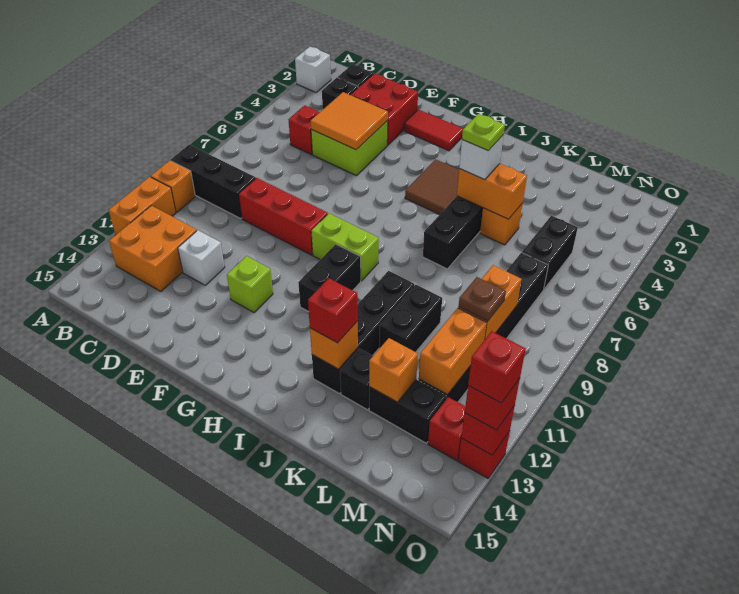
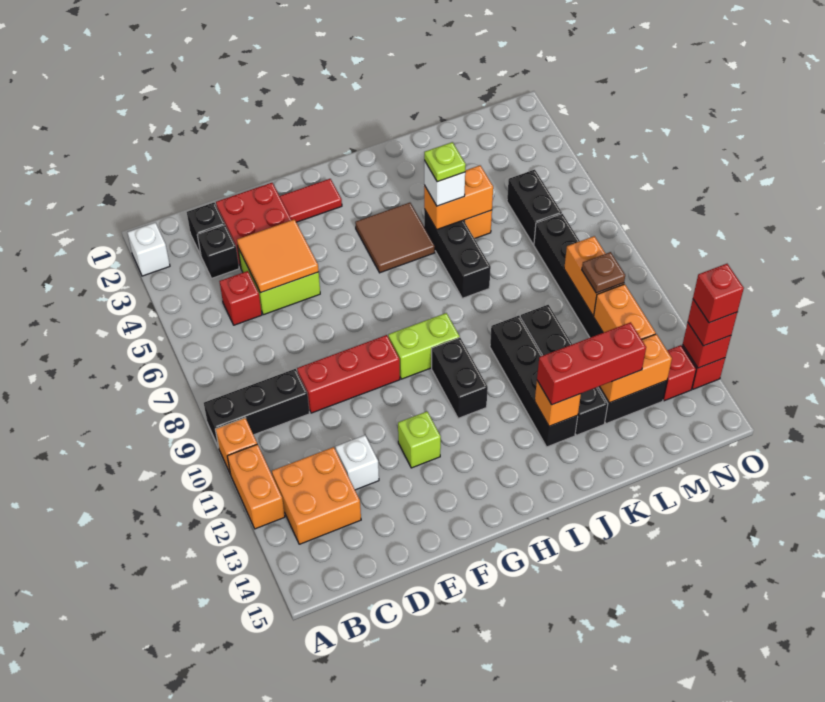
red 1x1 brick [308,278,358,343] -> red 1x3 brick [537,322,646,405]
orange 1x1 brick [369,338,418,402] -> orange 1x2 brick [599,334,672,403]

